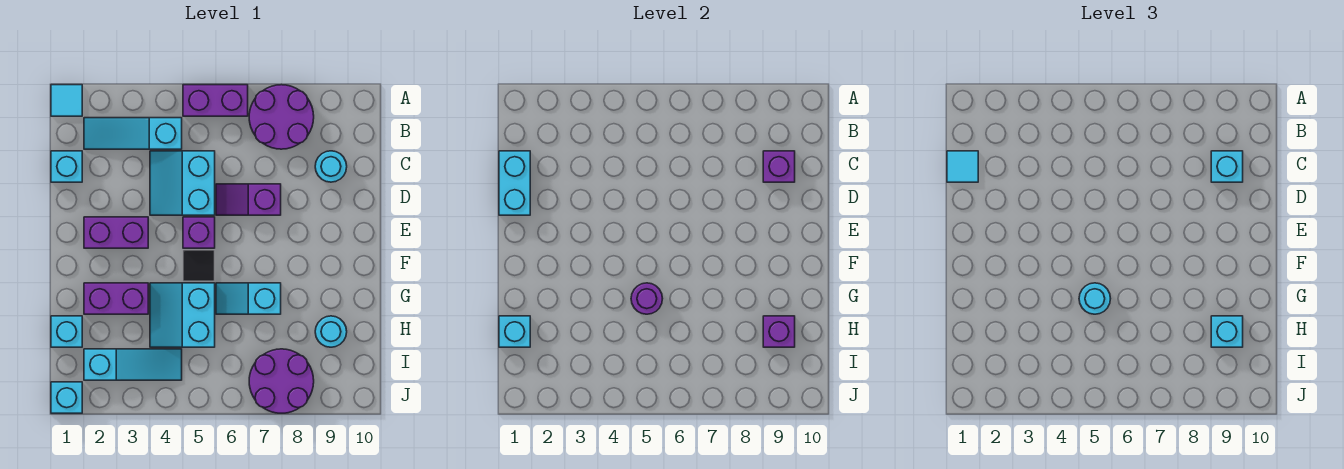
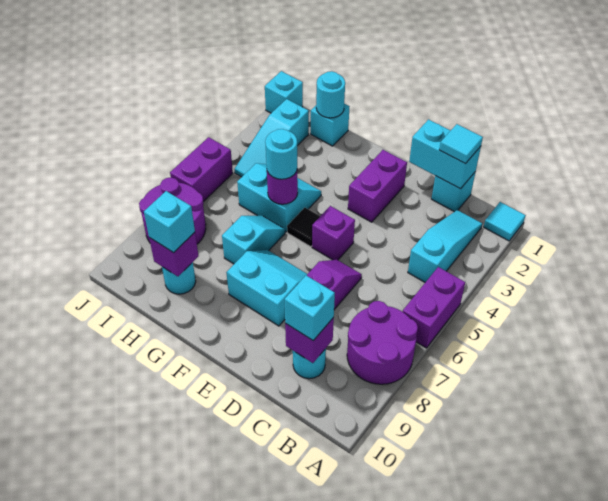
cyan 2x2 slope [150,151,215,215] -> cyan 2x2 slope moved to [226,250,307,326]
purple 1x2 brick [84,283,148,314] -> purple 1x2 brick moved to [170,137,233,202]
cyan 1x1 brick [499,316,530,347] -> cyan 1x1 round brick [316,71,345,118]

